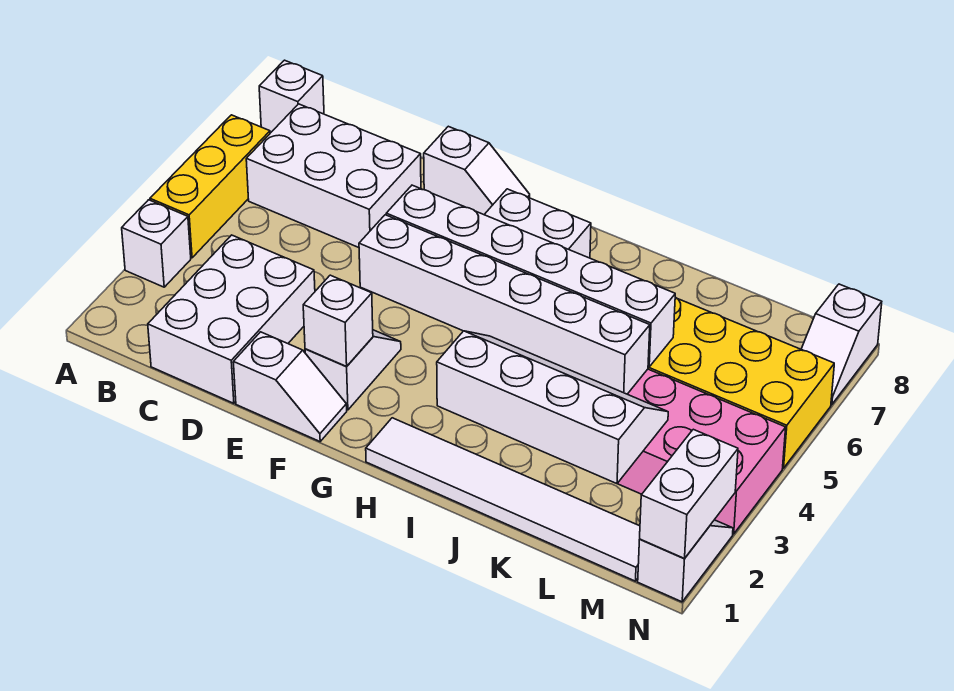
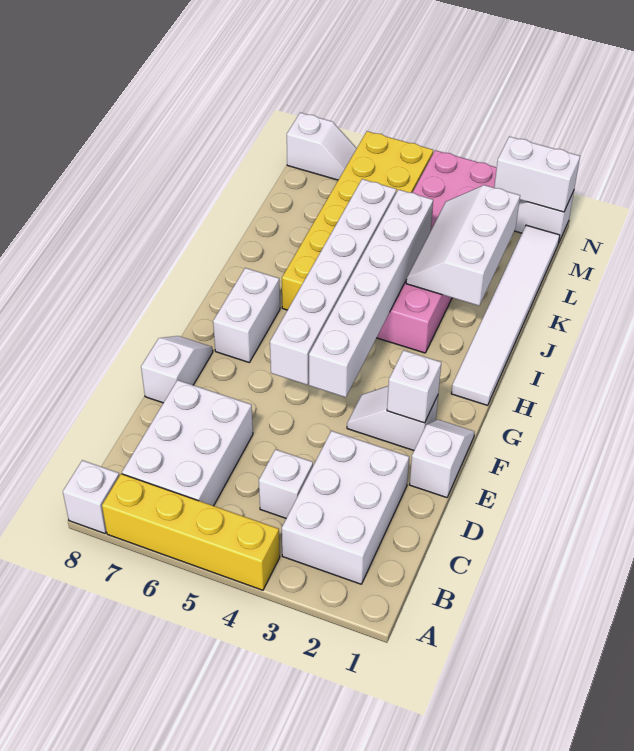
white 1x1 brick [122,200,191,287] -> white 1x1 brick moved to [259,449,313,518]
yellow 1x3 brick [150,115,270,258] -> yellow 1x4 brick [102,474,280,590]
white 2x3 brick [148,235,315,403] -> white 2x3 brick turned to [282,431,409,584]
white 2x4 slope [437,331,668,484] -> white 2x3 slope [406,185,520,306]

